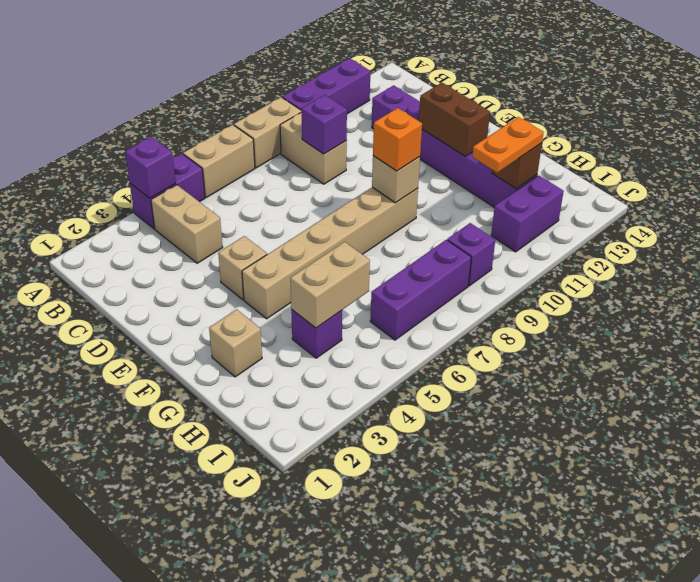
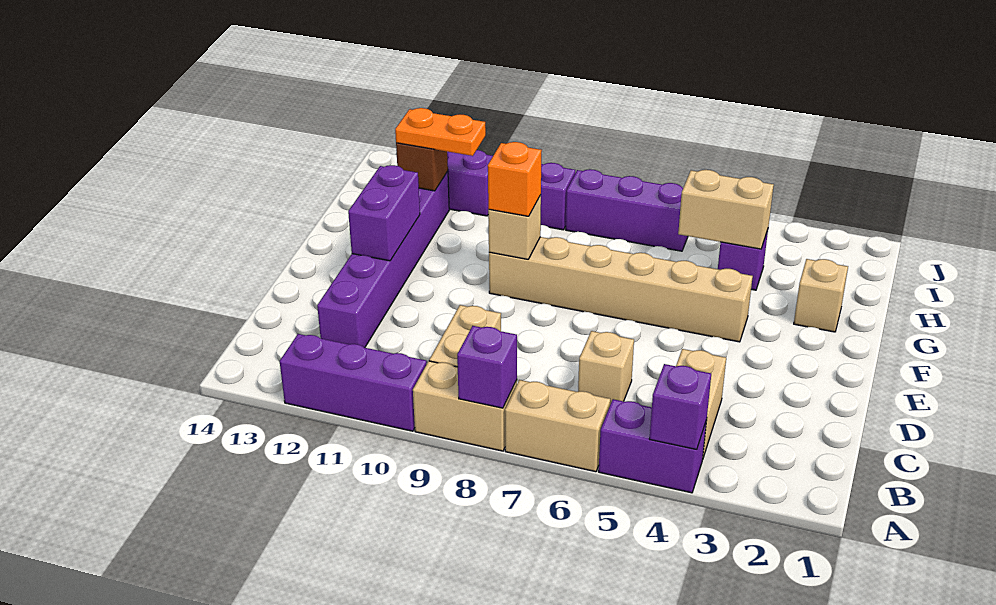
purple 1x1 brick [302,95,347,154] -> purple 1x1 brick moved to [457,326,517,408]
tan 1x1 brick [218,236,267,300] -> tan 1x1 brick moved to [578,331,634,405]
brown 1x2 brick [419,83,490,156] -> purple 1x2 brick [348,165,420,261]

